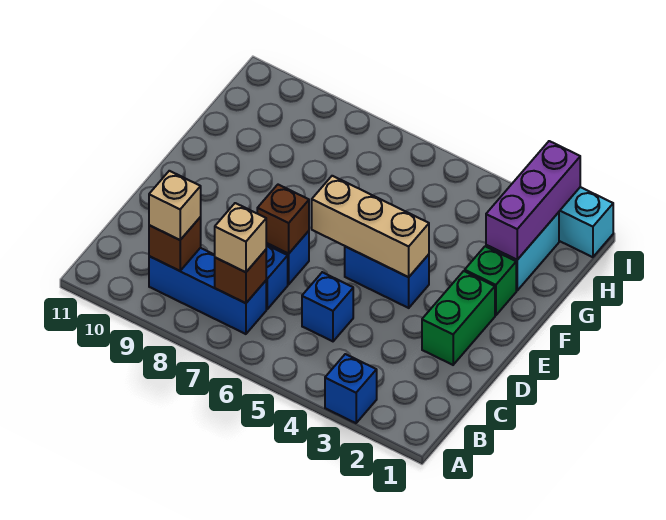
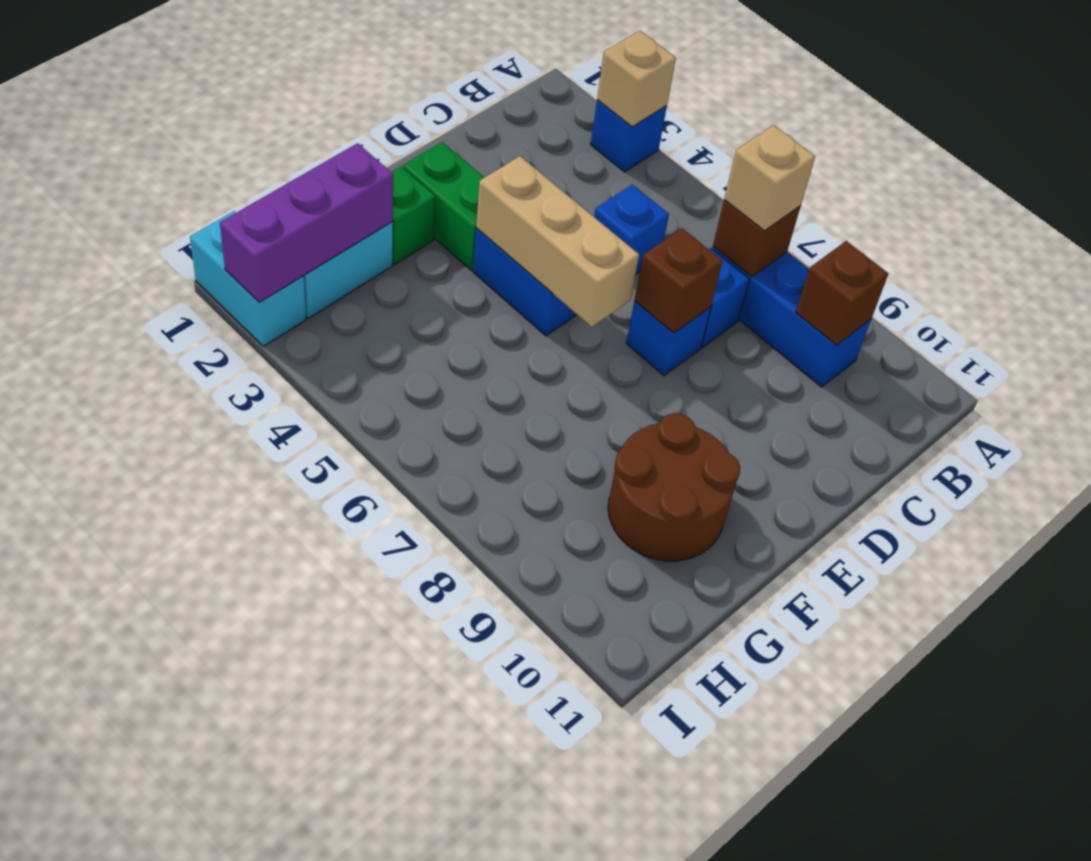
tan 1x1 brick [149,171,201,240] -> tan 1x1 brick moved to [597,31,676,127]
green 1x2 brick [422,271,495,365] -> green 1x2 brick turned to [403,142,485,270]
none -> brown 2x2 round brick [608,413,740,561]

